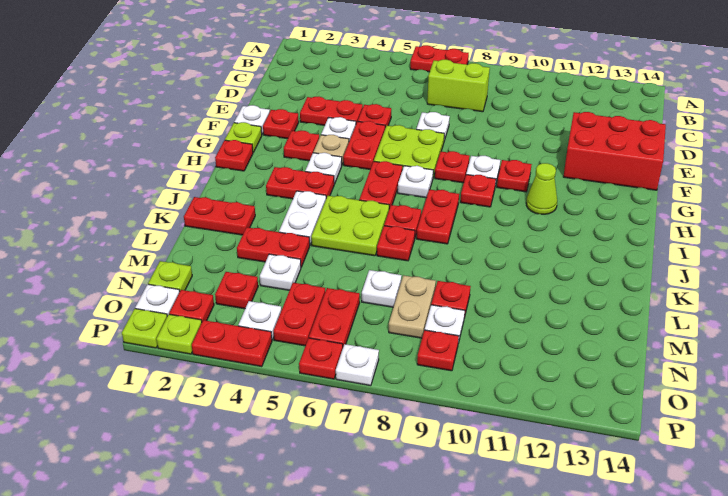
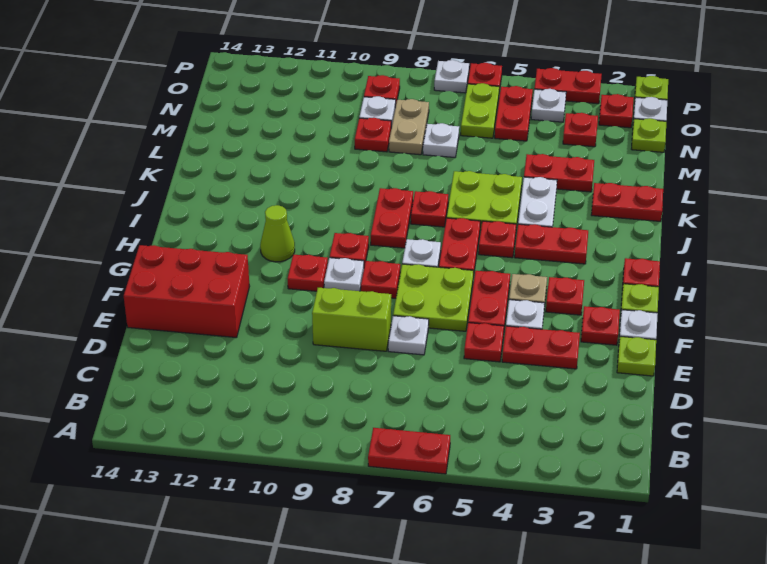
lime 1x2 brick [427,60,490,112] -> lime 1x2 brick moved to [312,288,391,351]
white 1x1 plate [305,153,342,184] -> none
red 1x1 plate [377,226,415,261] -> red 1x1 plate moved to [479,221,516,258]
white 1x1 plate [260,254,301,290] -> none
red 1x2 plate [309,288,360,347] -> lime 1x2 plate [461,83,499,138]
lime 1x1 plate [157,314,202,354] -> lime 1x1 plate moved to [617,336,656,376]

